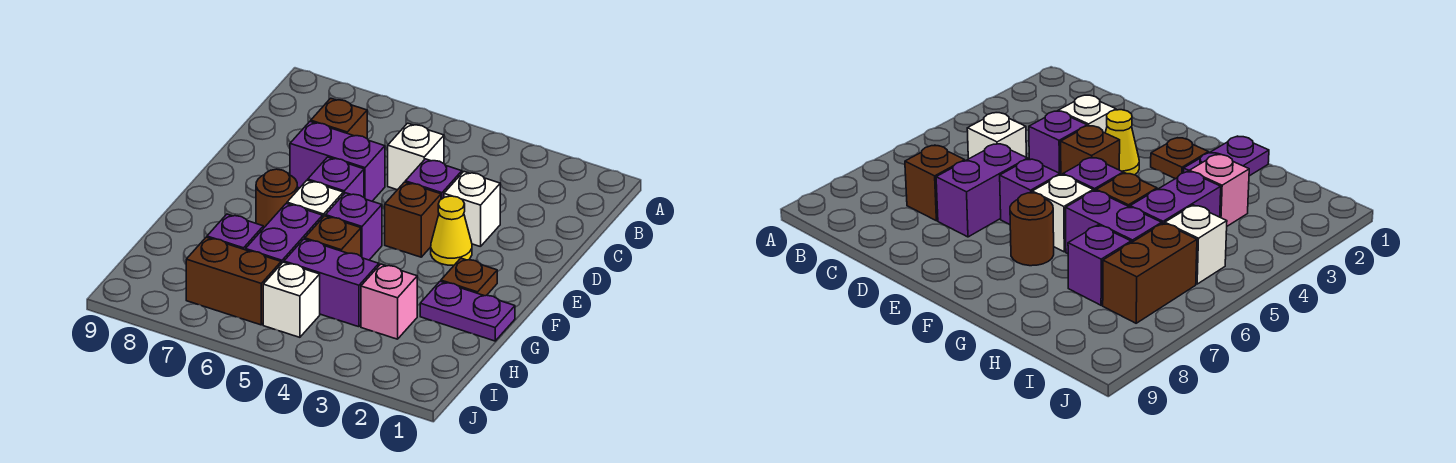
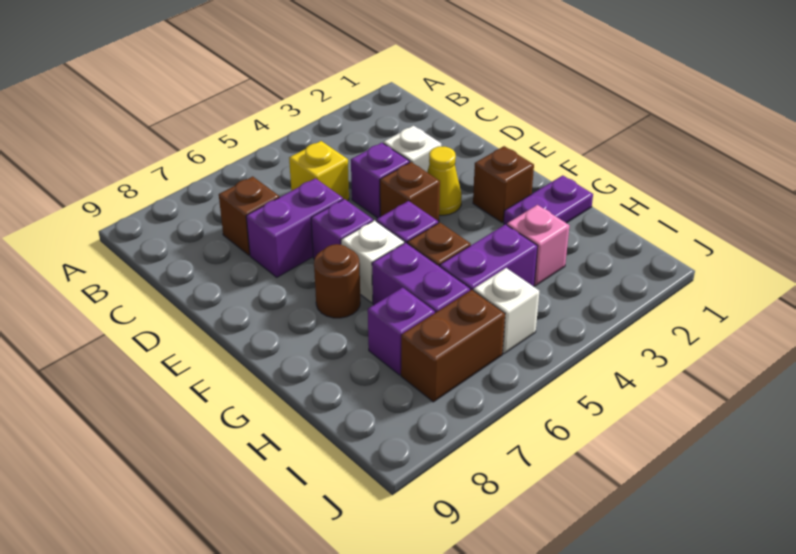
white 1x1 brick [388,123,444,190] -> yellow 1x1 brick [289,141,349,201]
brown 1x1 plate [441,258,497,296] -> brown 1x1 brick [473,146,534,223]

